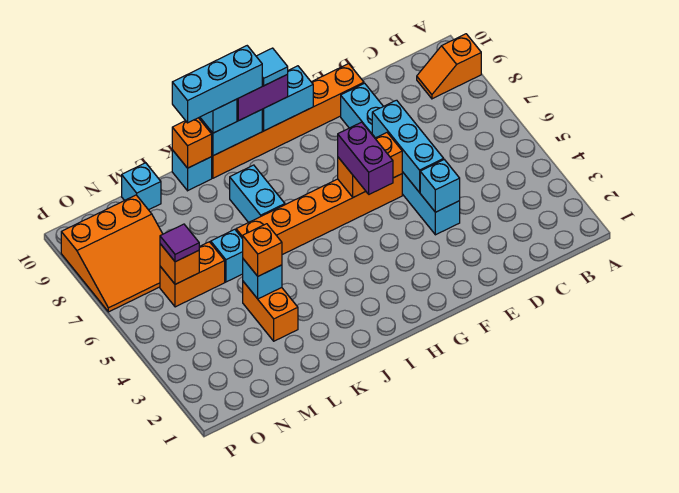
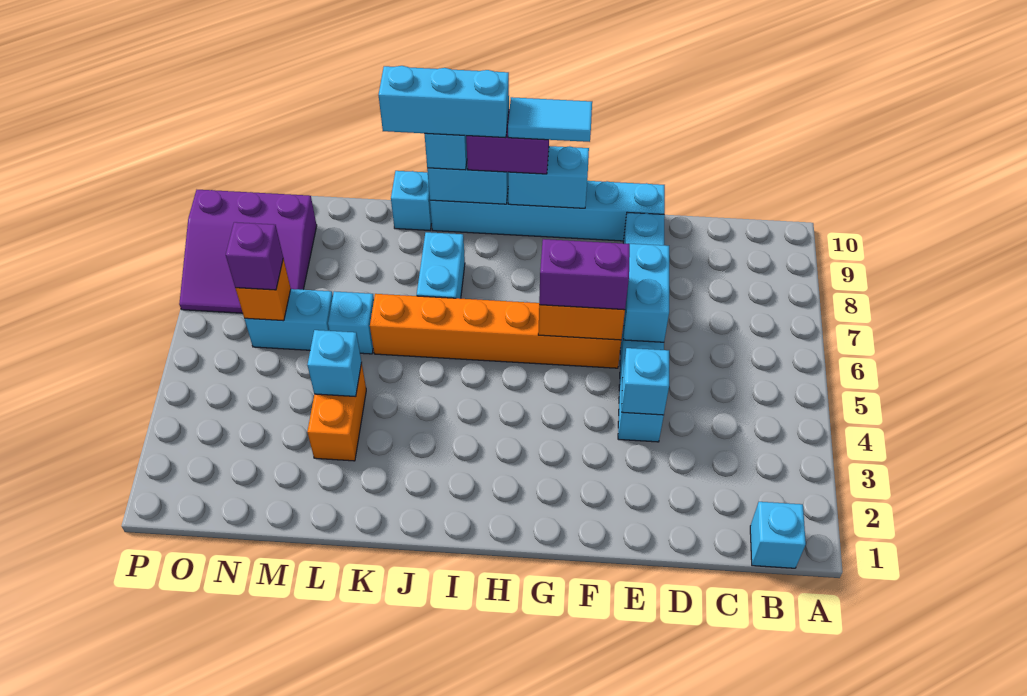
orange 1x2 slope [417,34,481,99] -> none
cyan 1x3 brick [372,100,444,193] -> cyan 1x2 brick [623,244,669,342]
orange 1x6 brick [212,64,364,178] -> cyan 1x6 brick [430,181,665,241]
purple 1x2 brick [338,122,393,194] -> purple 1x2 brick turned to [539,239,630,310]
cyan 1x1 tile [256,48,288,86] -> cyan 1x2 tile [508,97,592,142]
orange 1x1 brick [172,118,212,168] -> none
orange 1x1 brick [243,224,282,276] -> none
orange 1x2 brick [160,242,225,307] -> cyan 1x2 brick [245,289,333,350]
cyan 1x1 brick [122,163,161,210] -> cyan 1x1 brick moved to [750,502,806,568]
purple 1x1 tile [160,224,199,262] -> purple 1x1 brick [226,222,283,290]
orange 3x3 slope [61,195,163,312] -> purple 3x3 slope [179,190,317,313]

